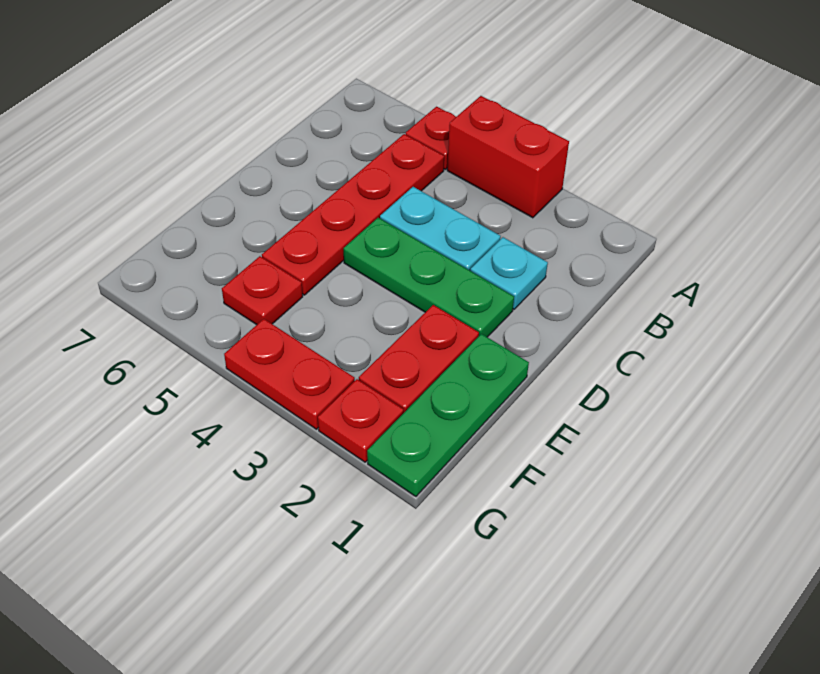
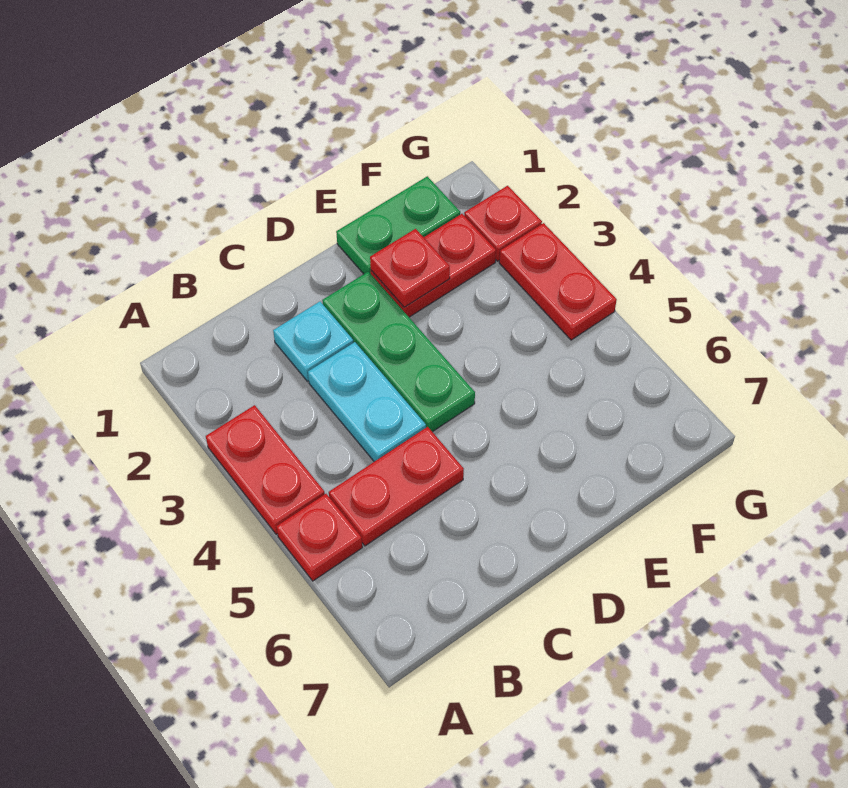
red 1x2 brick [447,96,569,218] -> red 1x2 plate [206,405,325,534]
red 1x4 plate [262,134,444,295] -> red 1x2 plate [329,427,464,546]
green 1x3 plate [367,334,529,497] -> green 1x2 plate [336,176,460,274]
red 1x1 plate [222,256,303,325] -> red 1x1 plate moved to [370,229,450,307]

